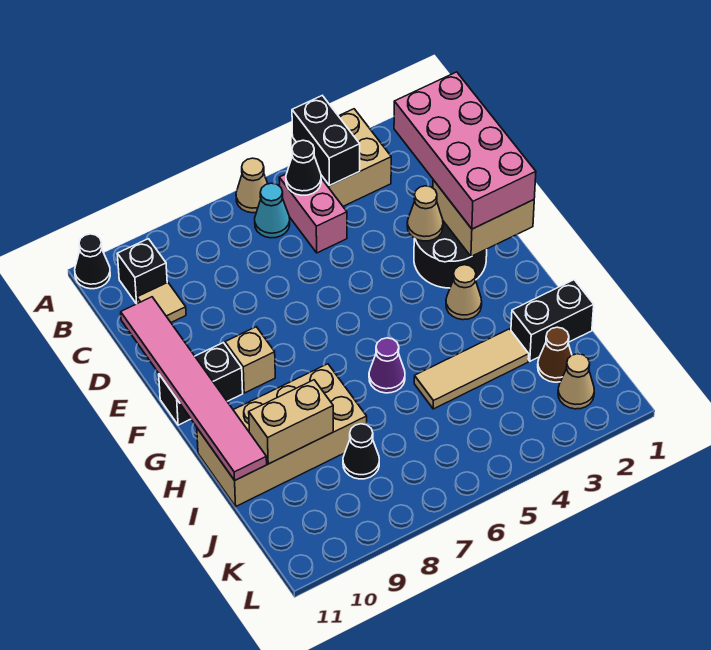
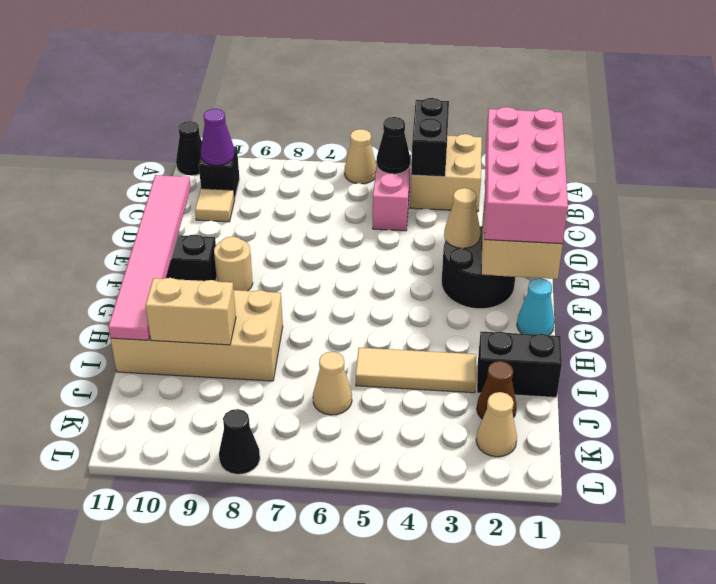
cyan 1x1 cone [255,183,290,238] -> cyan 1x1 cone moved to [517,278,554,335]
tan 1x1 brick [225,327,275,393] -> tan 1x1 round brick [214,236,253,291]
tan 1x1 cone [446,265,482,320] -> tan 1x1 cone moved to [313,352,352,415]
purple 1x1 cone [369,338,405,393] -> purple 1x1 cone moved to [201,109,235,166]
black 1x1 cone [343,424,379,479] -> black 1x1 cone moved to [219,409,260,474]

